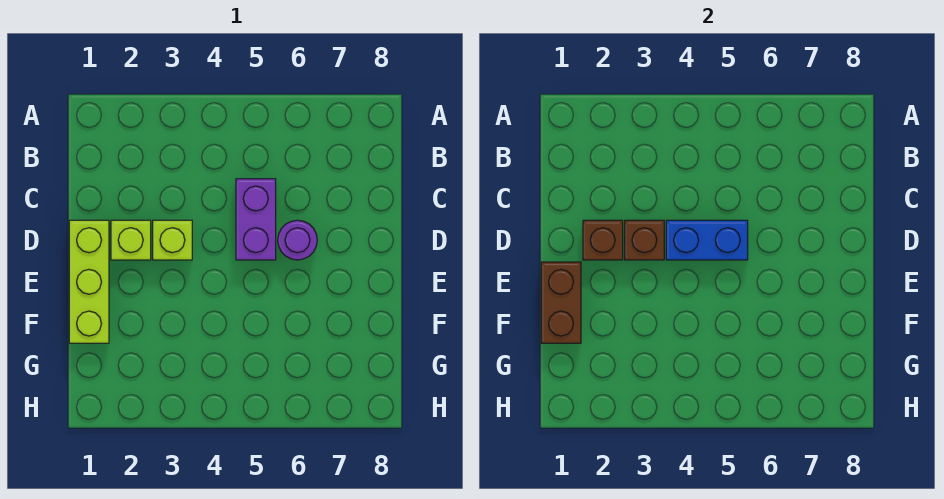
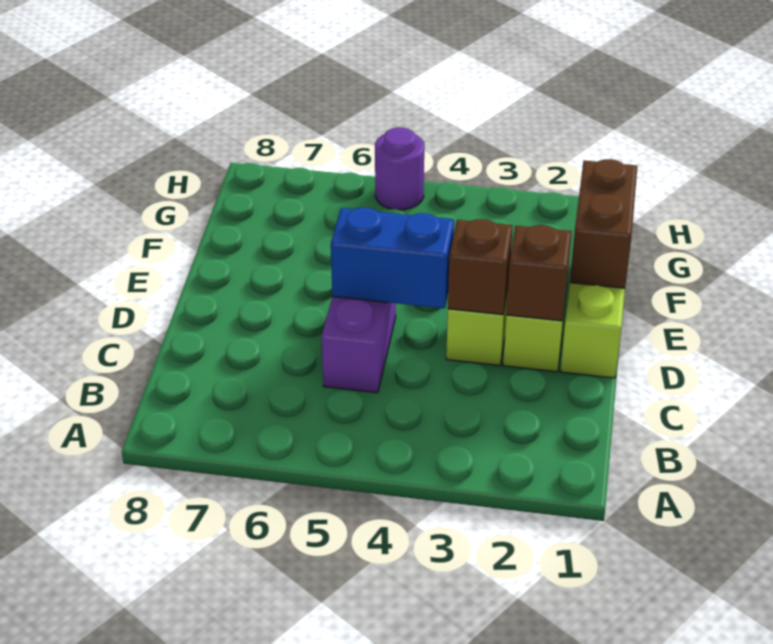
purple 1x1 round brick [278,220,317,260] -> purple 1x1 round brick moved to [375,127,424,210]

